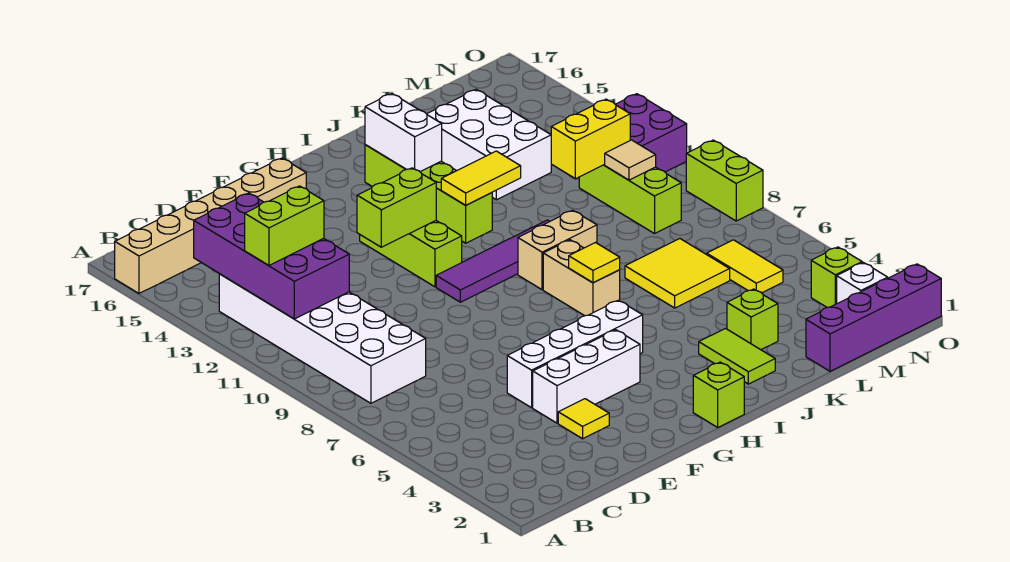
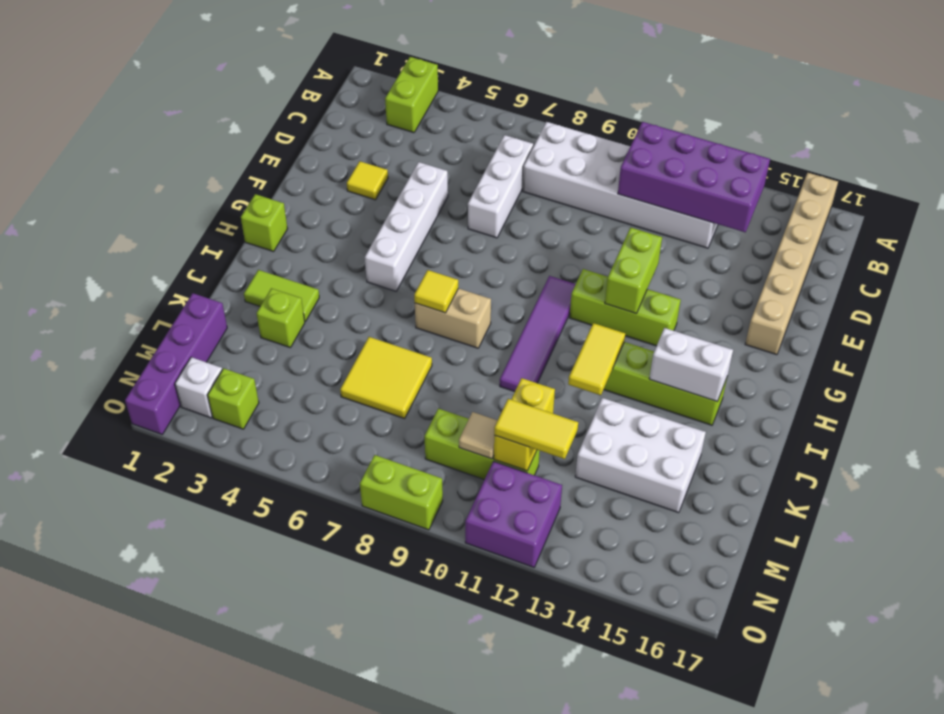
lime 1x2 brick [245,186,324,265] -> lime 1x2 brick moved to [385,57,438,133]
white 1x3 brick [533,330,640,423] -> white 1x3 brick moved to [468,135,533,238]
tan 1x2 brick [518,210,597,290] -> none
yellow 1x2 tile [707,240,783,293] -> yellow 1x2 tile moved to [494,399,578,459]

